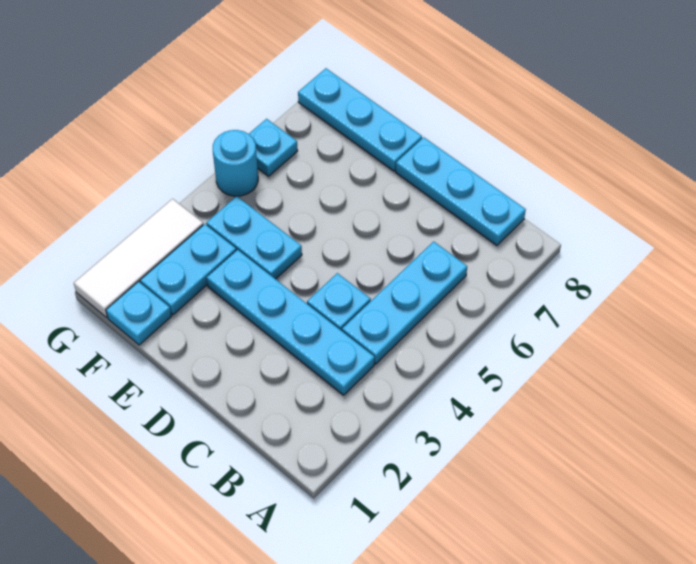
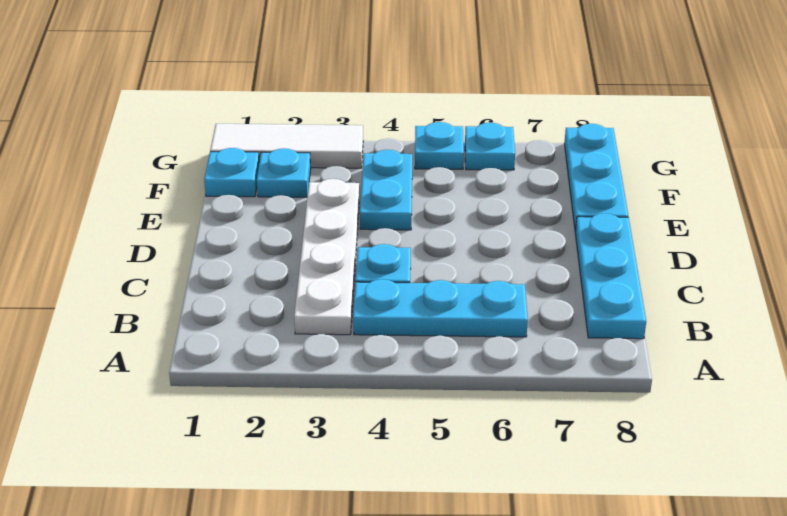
cyan 1x4 plate [207,250,374,395] -> white 1x4 plate [294,179,359,335]
cyan 1x2 plate [140,224,236,315] -> cyan 1x1 plate [257,148,311,197]
cyan 1x1 round brick [213,130,258,196] -> cyan 1x1 plate [415,122,464,169]

